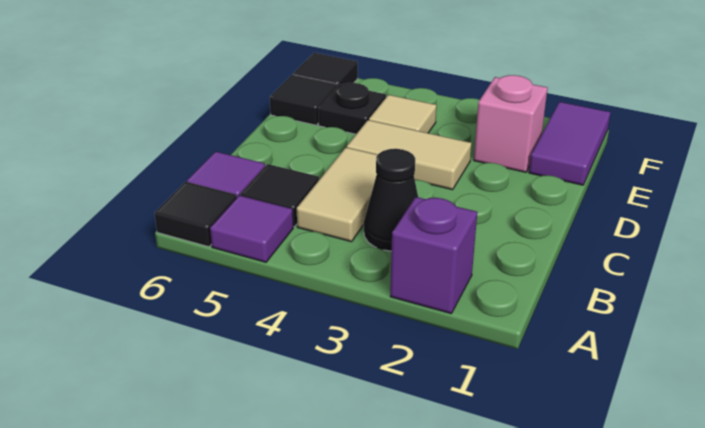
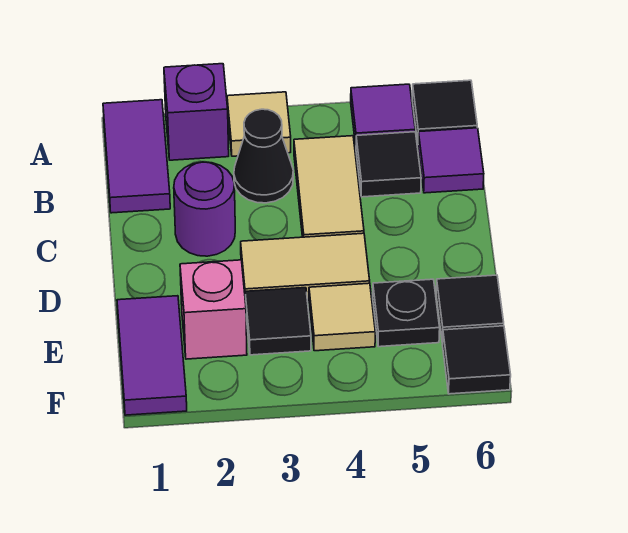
none -> purple 1x2 tile [103,100,170,213]
none -> tan 1x1 tile [227,92,291,156]
none -> purple 1x1 round brick [174,162,235,256]
none -> black 1x1 tile [245,288,311,355]

